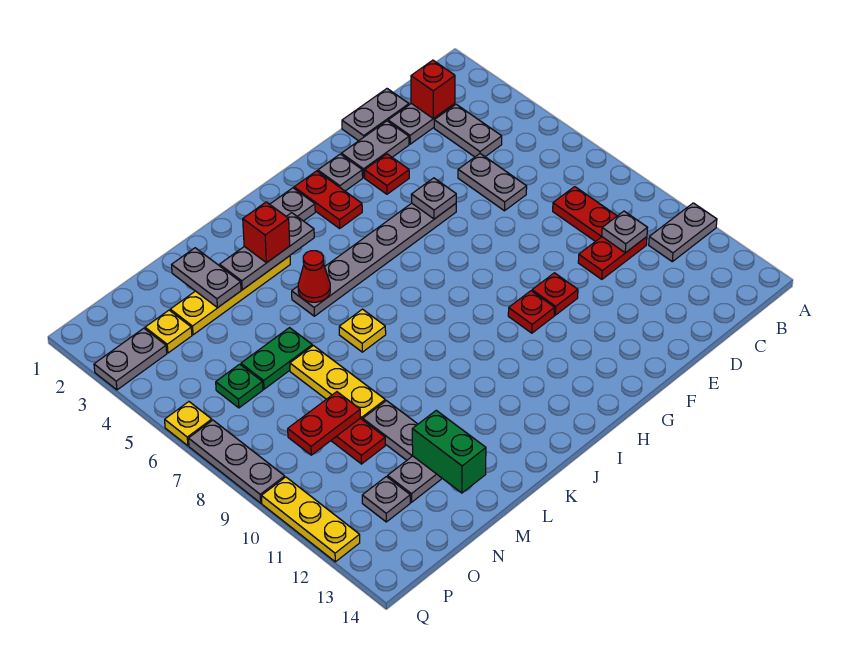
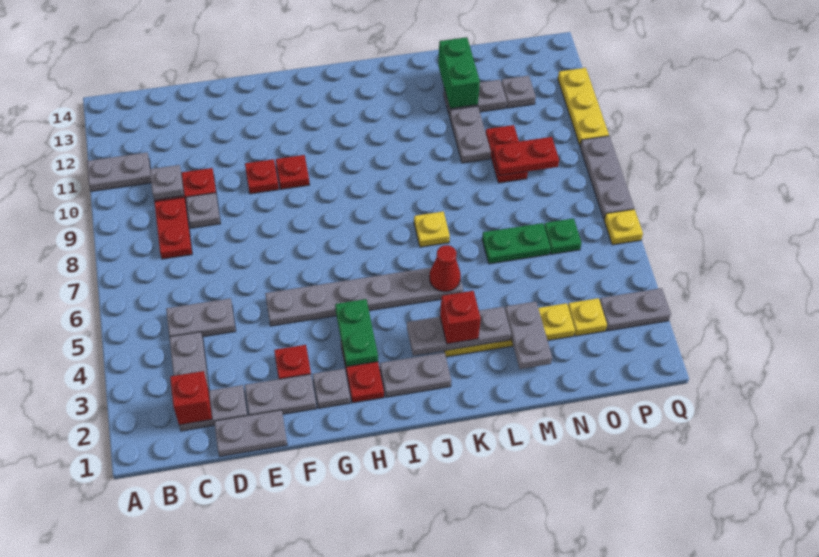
grey 1x2 plate [458,154,527,211] -> grey 1x2 plate turned to [166,298,236,337]
grey 1x1 plate [411,178,456,219] -> grey 1x1 plate moved to [186,193,221,228]
none -> green 1x2 plate [335,299,378,367]
yellow 1x3 plate [290,346,385,420] -> none

